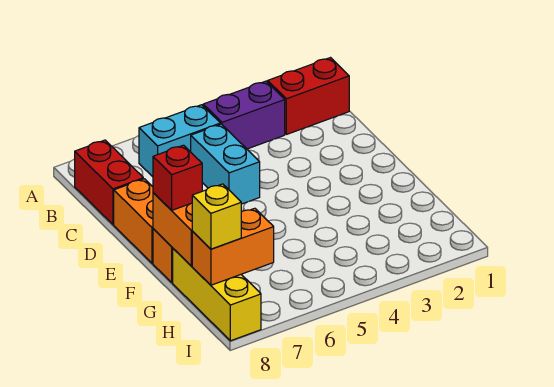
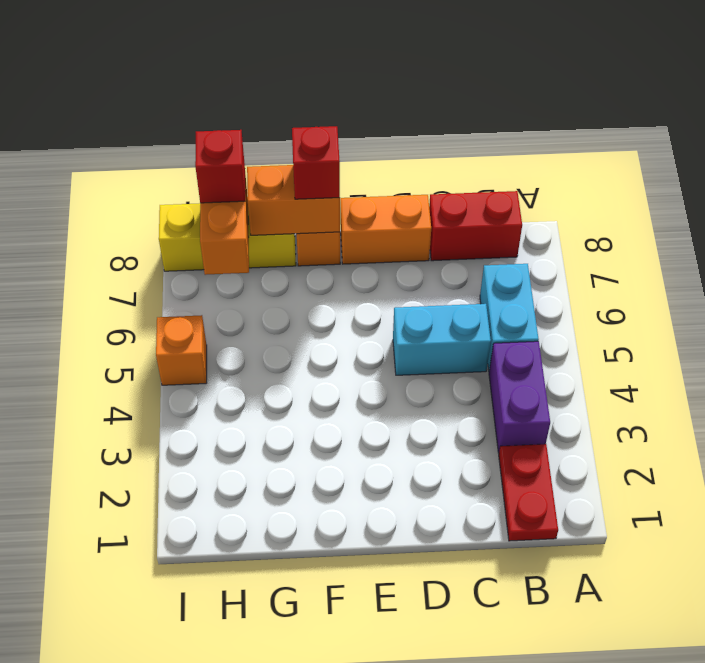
red 1x2 brick [268,58,349,134] -> red 1x2 plate [499,444,558,541]
yellow 1x1 brick [192,184,241,249] -> red 1x1 brick [195,130,245,203]
none -> orange 1x1 brick [156,315,207,385]

